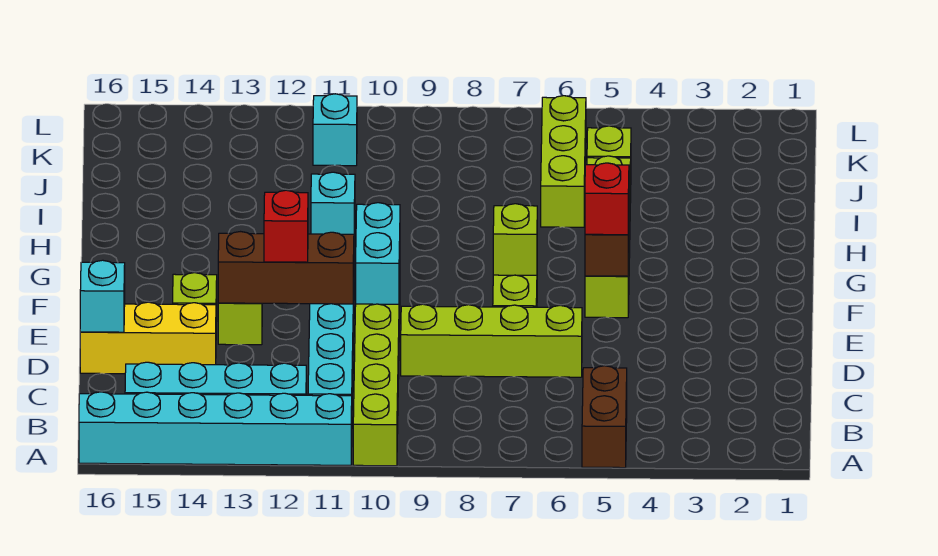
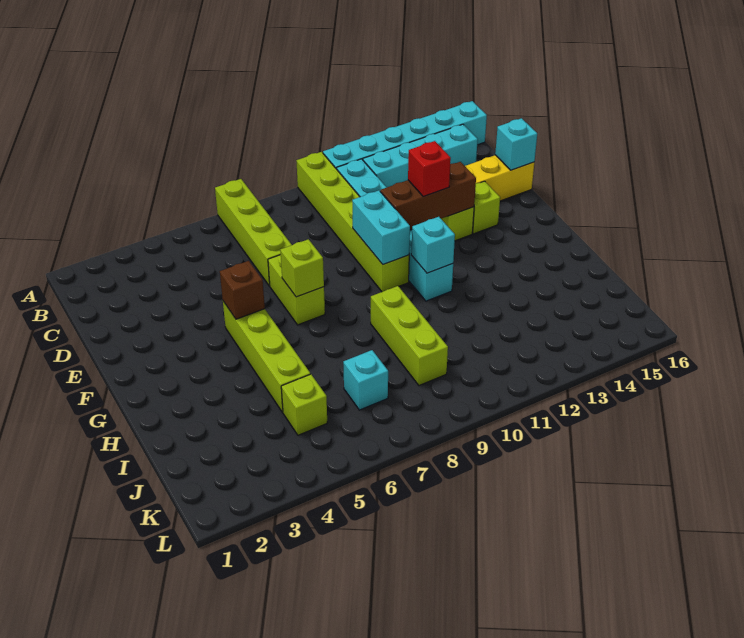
brown 1x2 brick [582,366,627,468] -> none
lime 1x4 brick [401,304,582,377] -> lime 1x4 brick turned to [215,179,292,286]
red 1x1 brick [585,163,629,235] -> none
lime 1x3 brick [541,96,586,227] -> lime 1x3 brick moved to [371,286,448,386]
cyan 1x1 brick [313,94,357,166] -> cyan 1x1 brick moved to [343,350,388,410]

